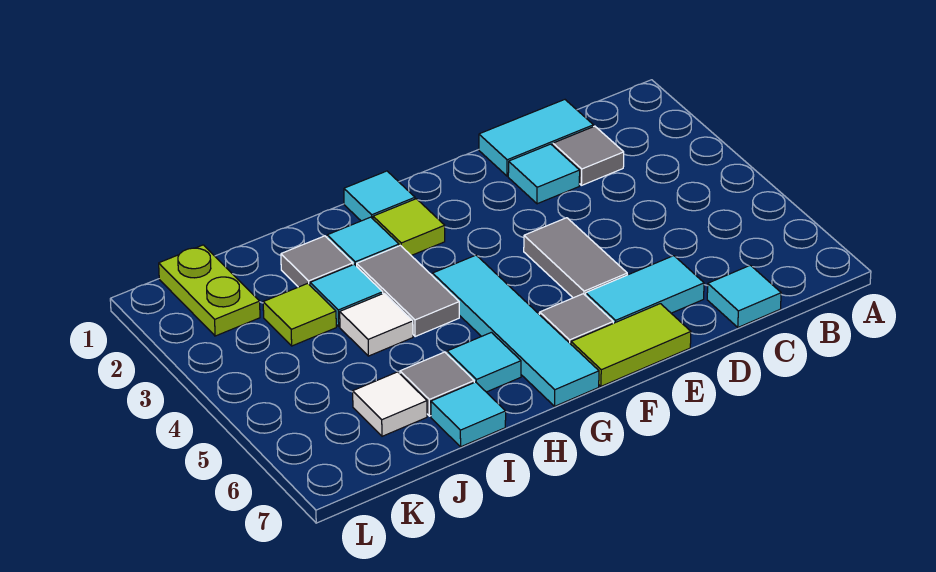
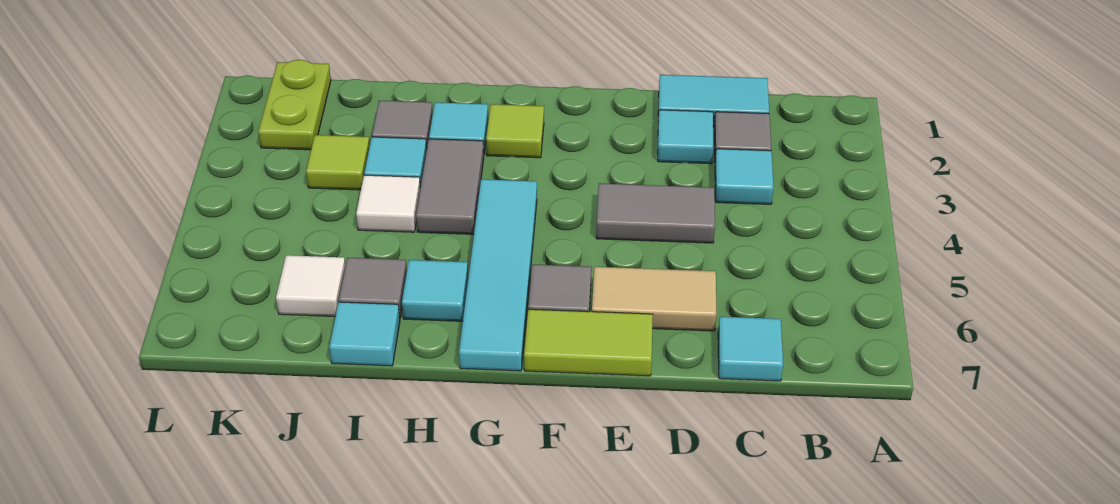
cyan 1x2 tile [586,256,704,323] -> tan 1x2 tile [592,267,717,331]
grey 1x2 tile [524,218,627,298] -> grey 1x2 tile turned to [596,183,715,243]
cyan 1x1 tile [344,171,415,221] -> cyan 1x1 tile moved to [715,149,774,204]

